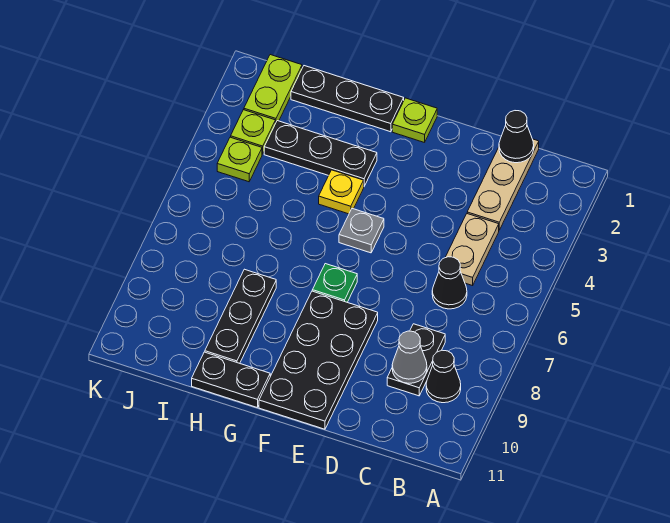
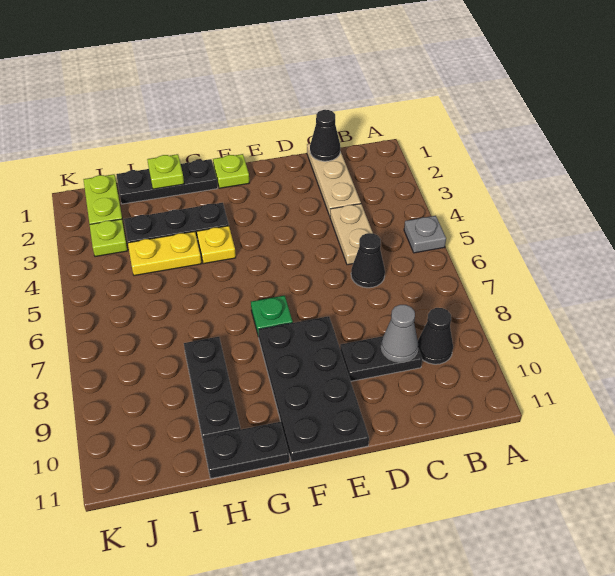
black 1x2 plate [387,324,445,396] -> black 1x2 plate turned to [340,336,422,381]
grey 1x1 plate [339,209,384,253] -> grey 1x1 plate moved to [404,216,446,253]
none -> yellow 1x2 plate [128,232,201,276]
lime 1x1 plate [217,137,262,182] -> lime 1x1 plate moved to [147,154,184,189]

